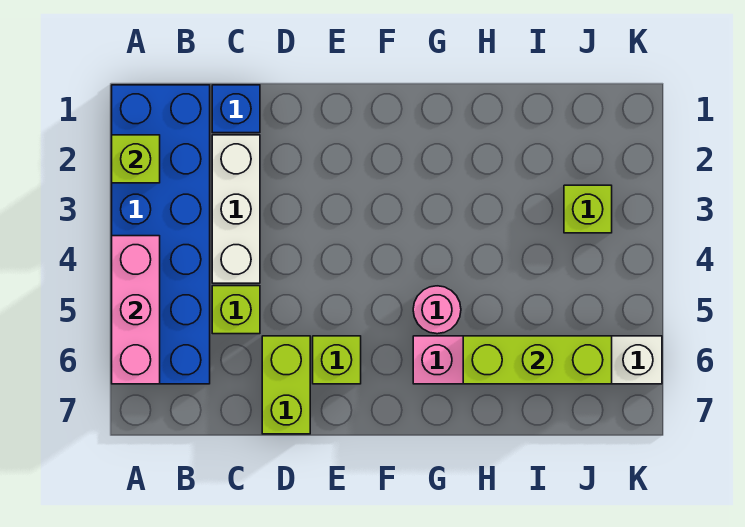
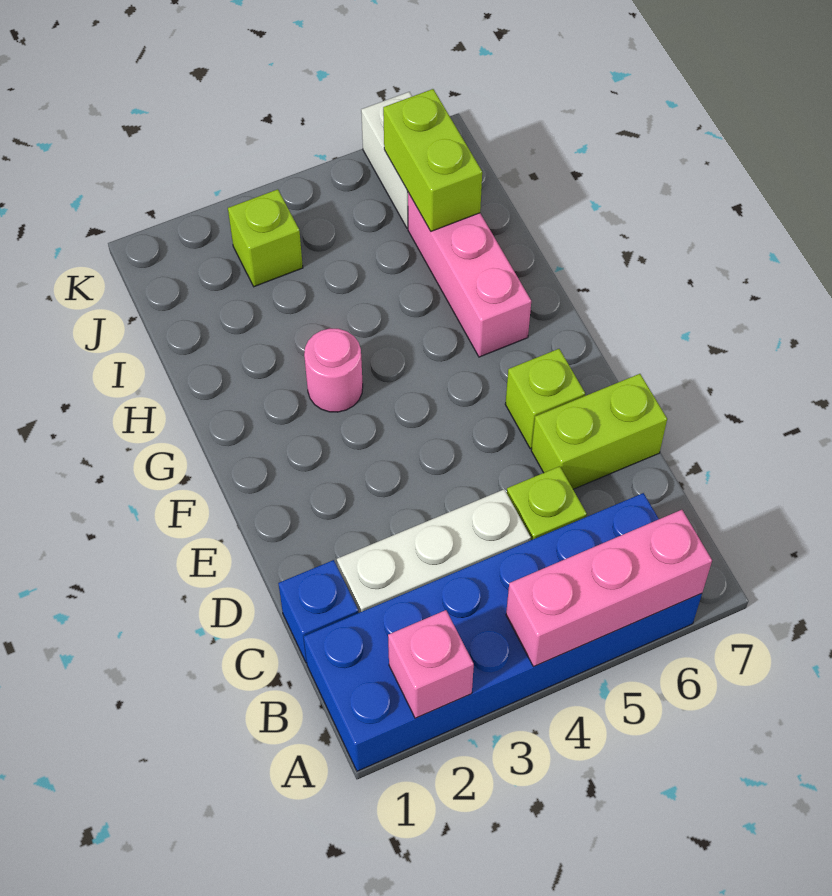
lime 1x1 brick [112,135,160,183] -> pink 1x1 brick [388,610,474,718]
pink 1x1 round brick [413,286,461,334] -> pink 1x1 round brick moved to [304,329,363,412]
lime 1x3 brick [463,336,612,384] -> lime 1x2 brick [383,89,482,231]

